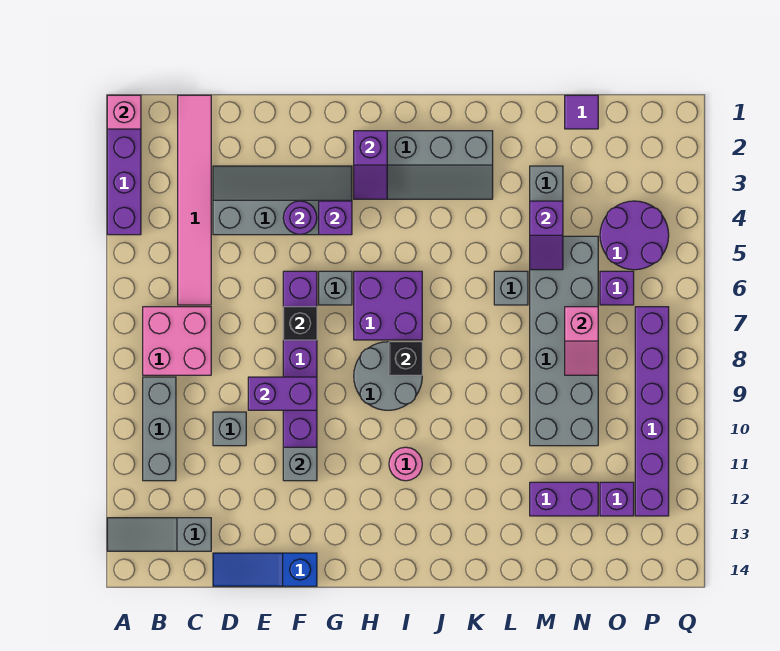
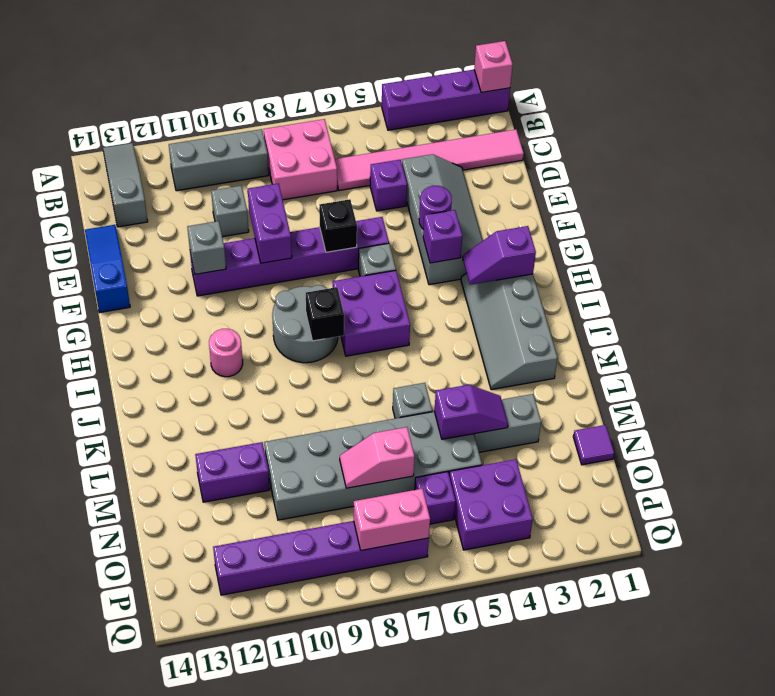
purple 1x2 slope [530,201,563,270] -> purple 1x2 slope turned to [434,385,508,439]
purple 1x2 brick [530,482,598,516] -> purple 1x2 brick turned to [195,442,270,502]
purple 2x2 round brick [600,201,669,270] -> purple 2x2 brick [449,459,533,550]
purple 1x1 brick [600,482,634,516] -> purple 1x1 brick moved to [370,160,407,211]
none -> pink 1x2 brick [354,489,430,550]

